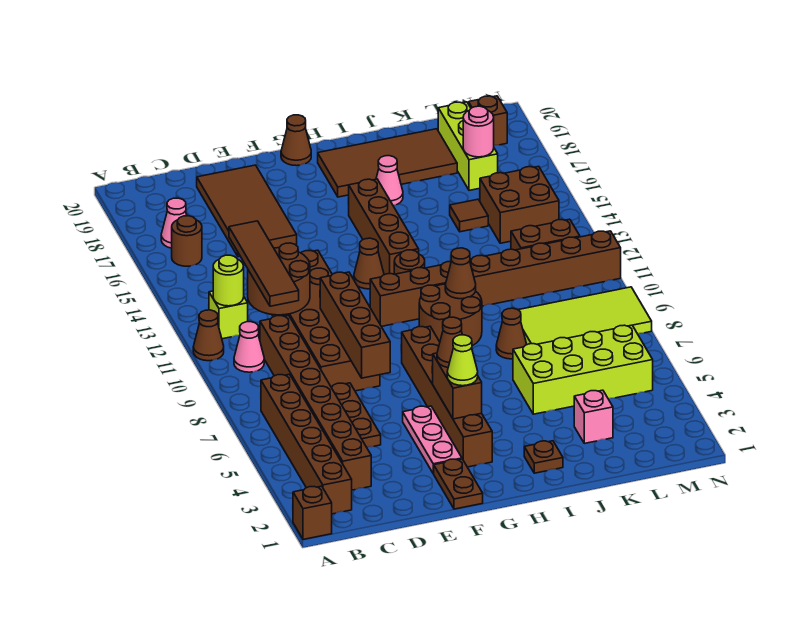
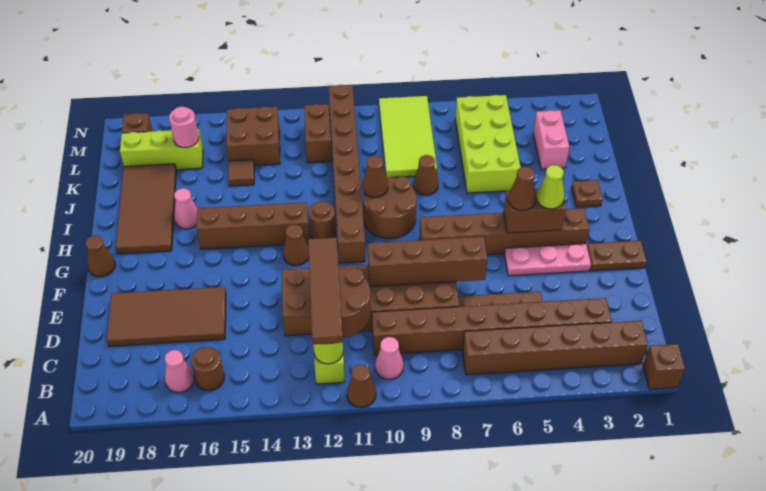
brown 1x4 tile [229,221,299,306] -> brown 1x4 tile turned to [308,238,343,344]
pink 1x1 brick [574,390,613,443] -> pink 1x2 brick [533,110,569,169]

